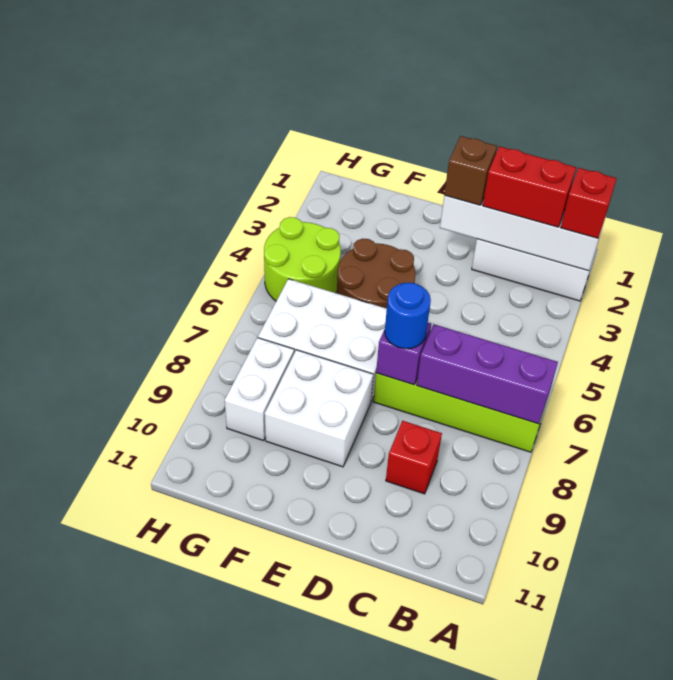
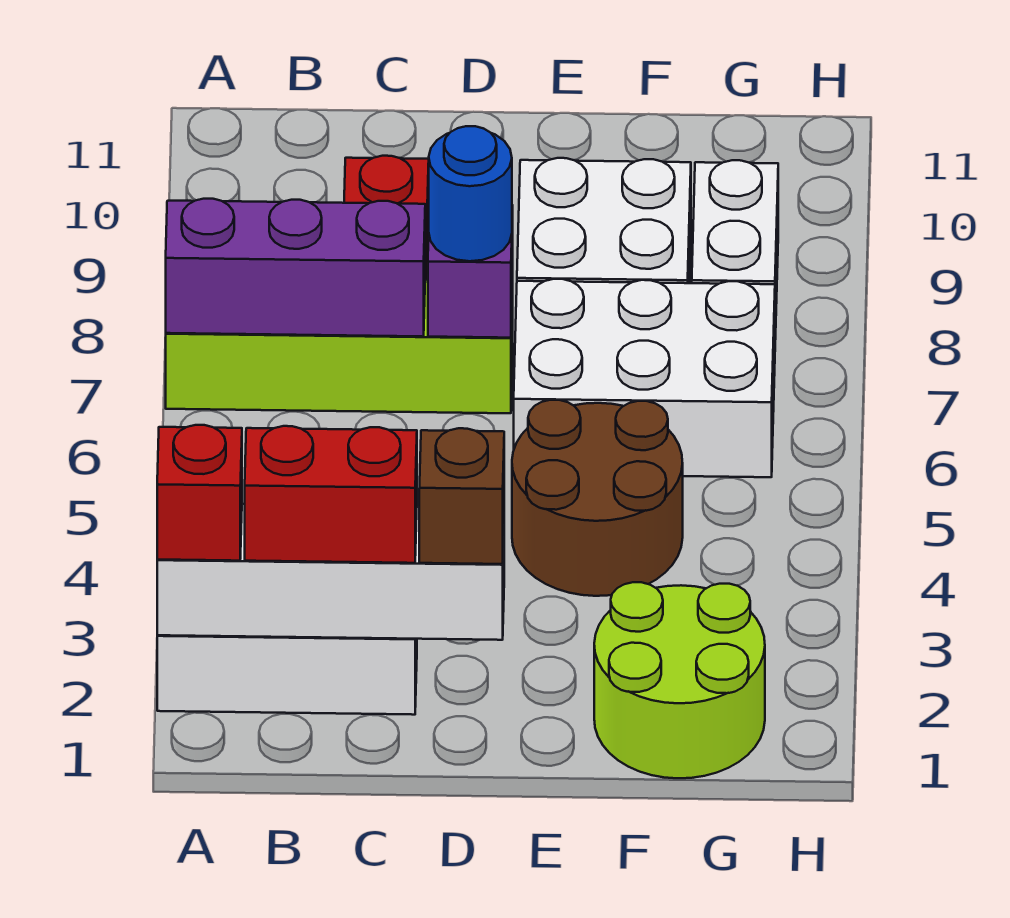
lime 2x2 round brick [264,217,341,301] -> lime 2x2 round brick moved to [594,582,765,778]

